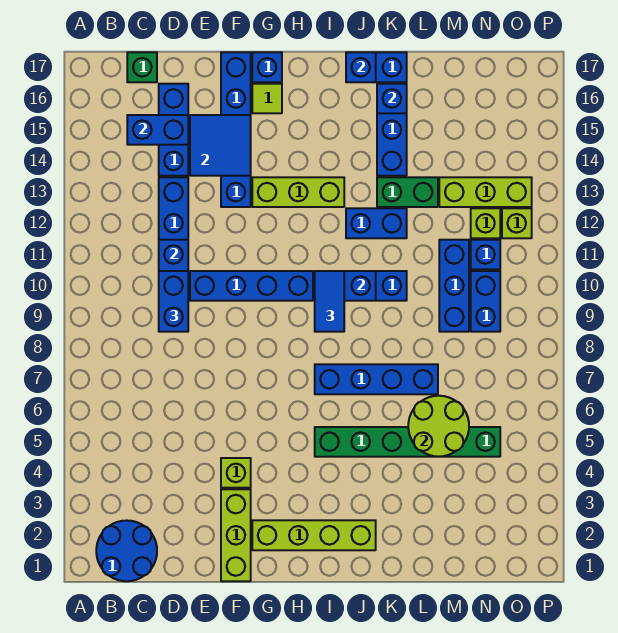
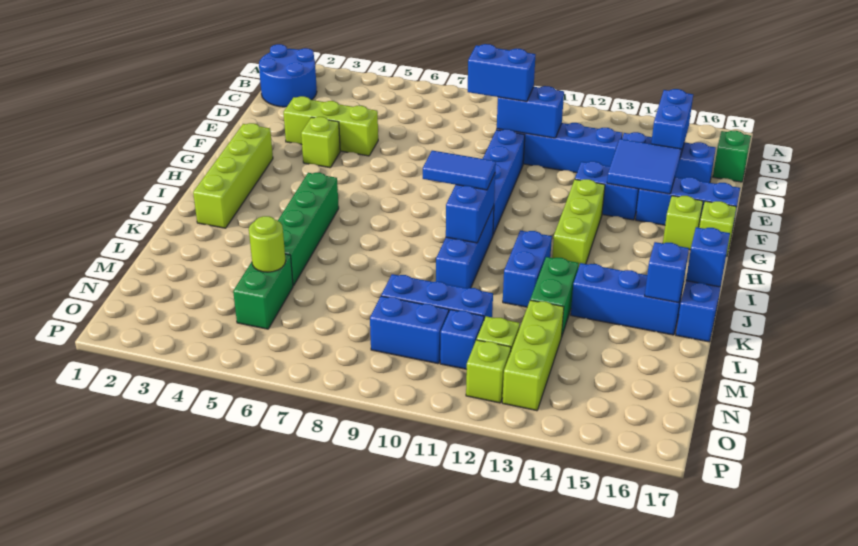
lime 1x3 brick [221,489,251,581] -> lime 1x3 brick moved to [284,96,378,156]
lime 1x1 tile [252,84,282,113] -> lime 1x1 brick [663,196,703,250]
blue 1x1 brick [252,52,282,82] -> lime 1x1 brick [699,201,737,256]
blue 1x4 brick [315,364,438,394] -> none
lime 2x2 round brick [408,396,469,457] -> lime 1x1 round brick [249,216,286,272]

